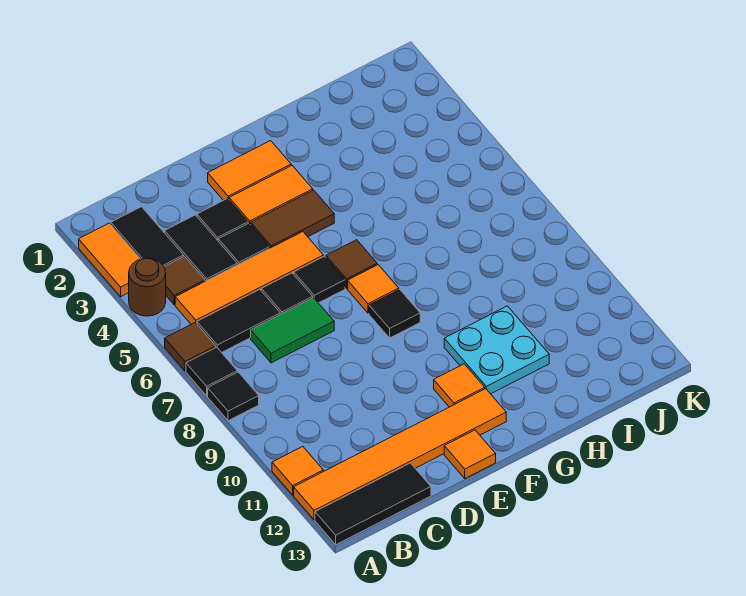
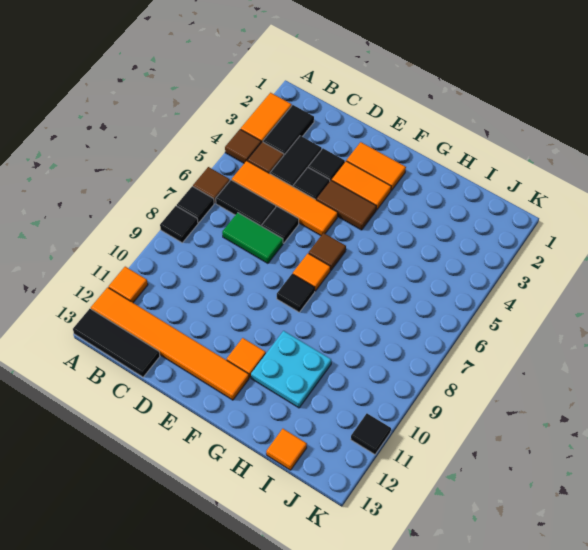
brown 1x1 round brick [129,258,166,316] -> brown 1x1 tile [225,129,261,163]
black 1x1 tile [294,256,345,303] -> black 1x1 tile moved to [351,414,391,454]
orange 1x1 tile [444,430,496,478] -> orange 1x1 tile moved to [266,429,307,470]

